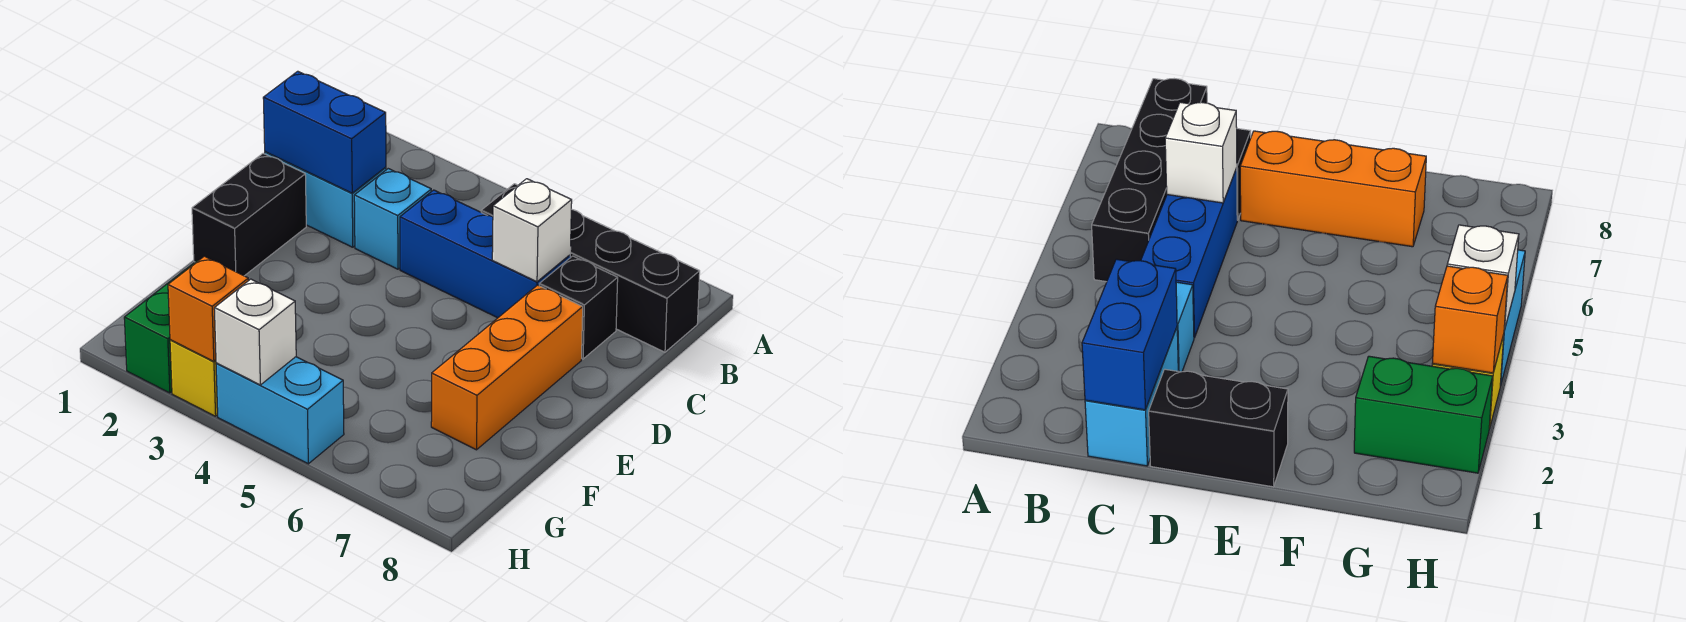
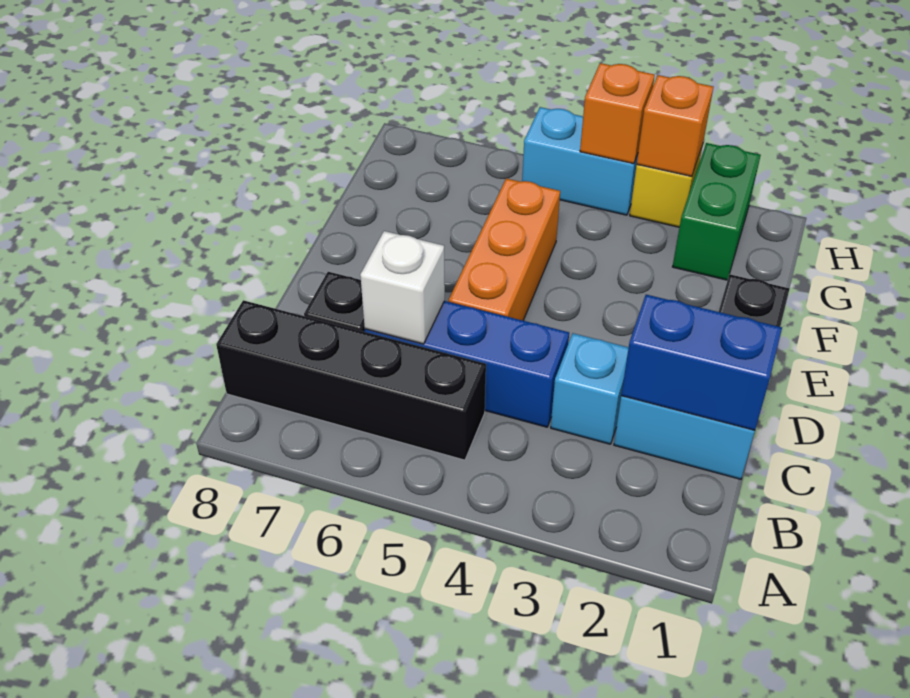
orange 1x3 brick [431,285,583,450] -> orange 1x3 brick moved to [449,178,560,321]
white 1x1 brick [214,279,296,385] -> orange 1x1 brick [580,63,655,164]

